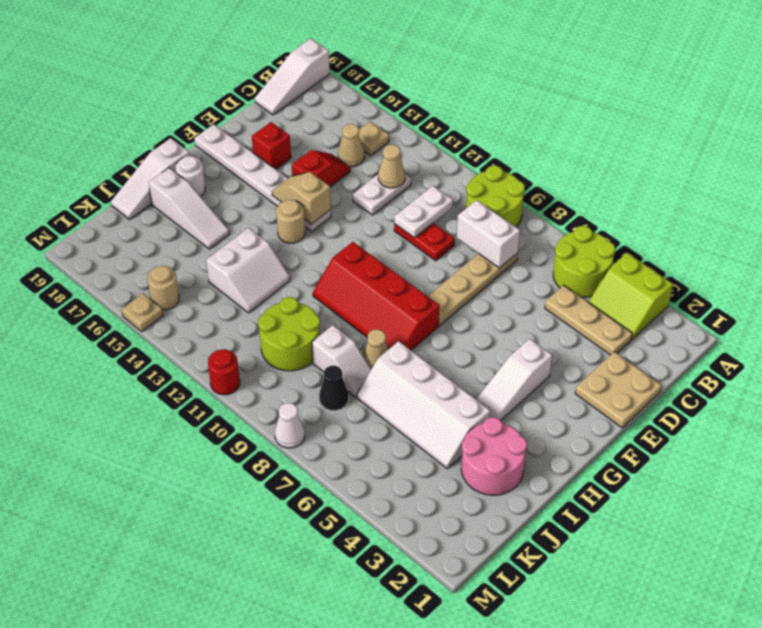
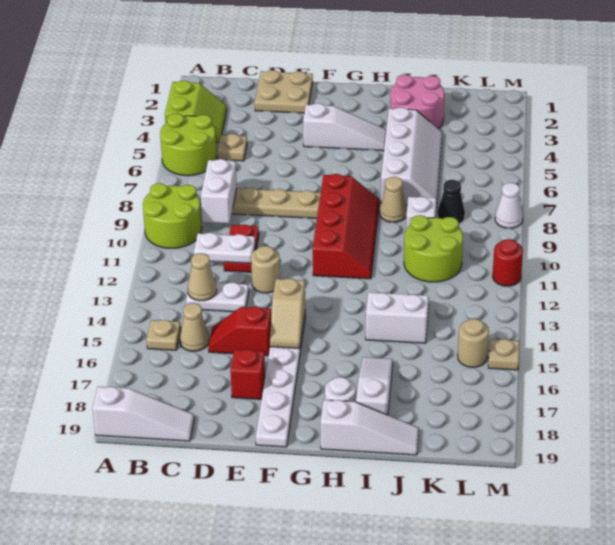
tan 1x3 plate [545,285,632,355] -> tan 1x1 plate [217,134,247,161]
tan 1x1 round brick [276,200,305,243] -> tan 1x1 round brick moved to [251,246,280,293]

